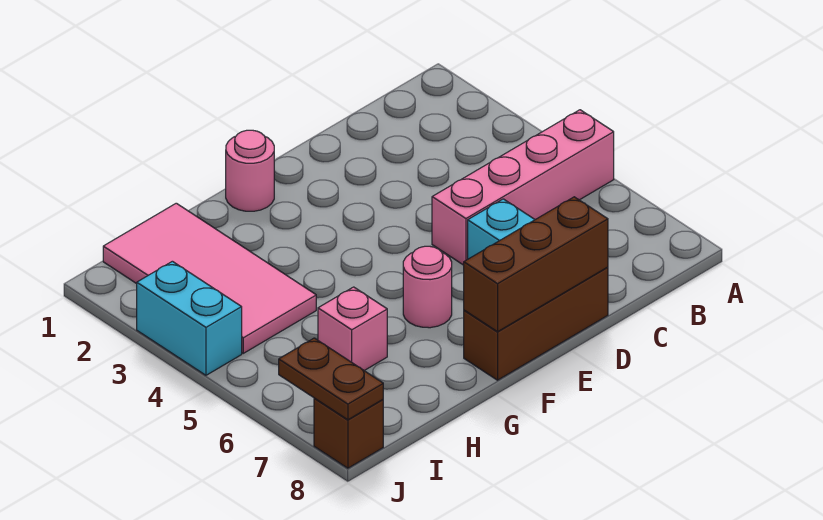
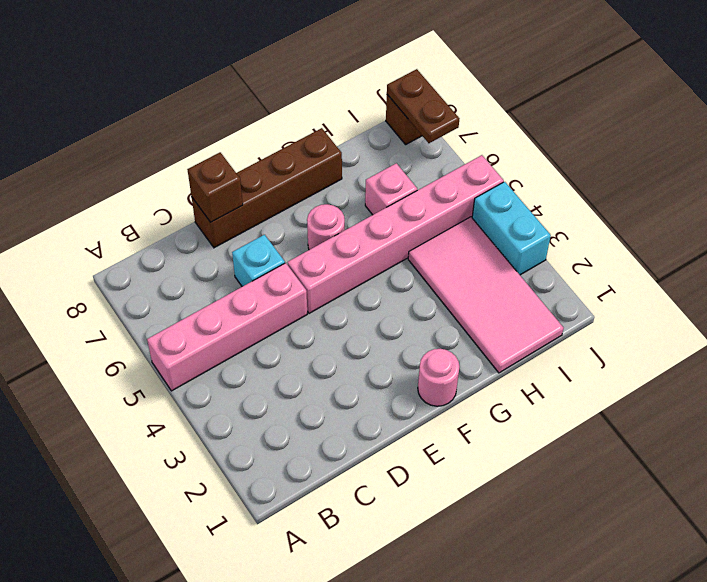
brown 1x3 brick [464,267,608,380] -> brown 1x4 brick [192,128,342,248]
brown 1x3 brick [464,197,608,332] -> brown 1x1 brick [187,152,243,222]
none -> pink 1x6 brick [288,155,504,313]

